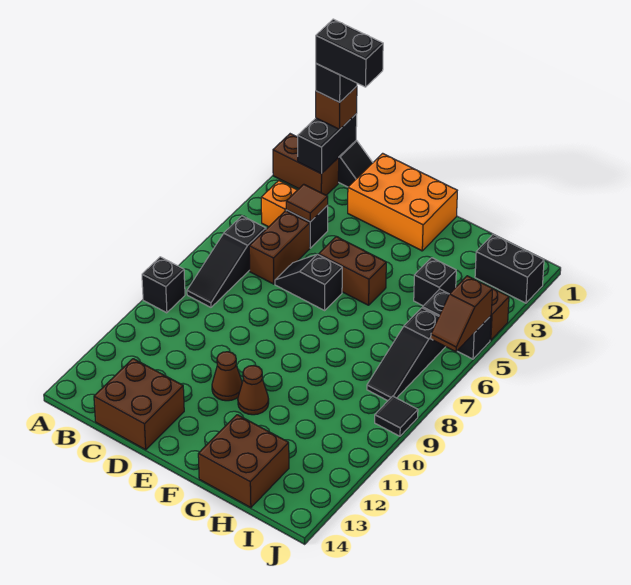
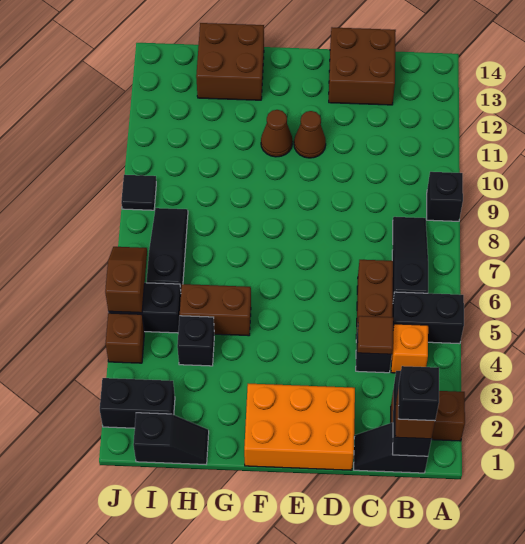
black 1x2 brick [316,19,383,87] -> black 1x2 brick moved to [392,292,464,344]
black 1x2 slope [275,254,342,310] -> black 1x2 slope moved to [133,413,209,464]
brown 1x2 brick [319,237,386,305] -> brown 1x2 brick moved to [180,284,251,336]

